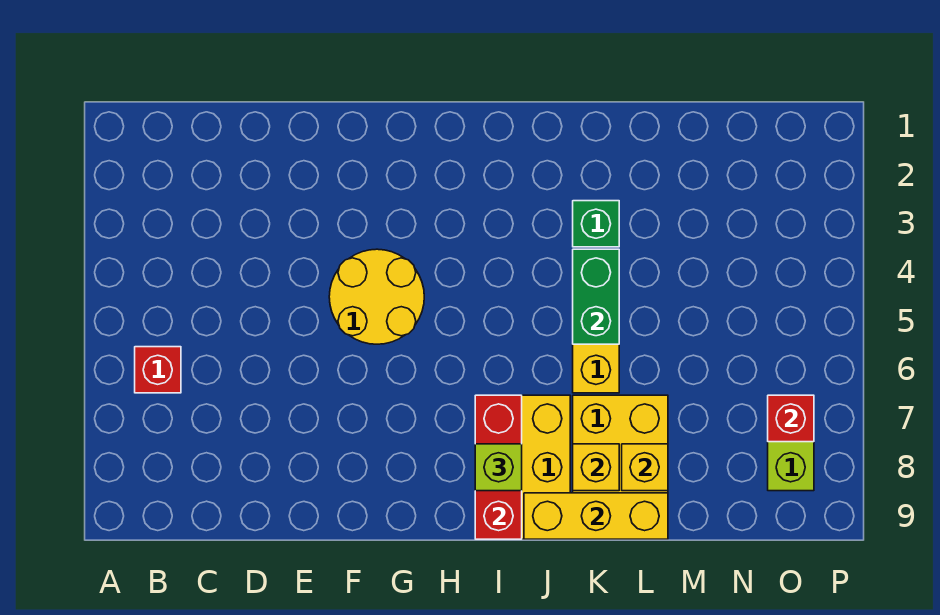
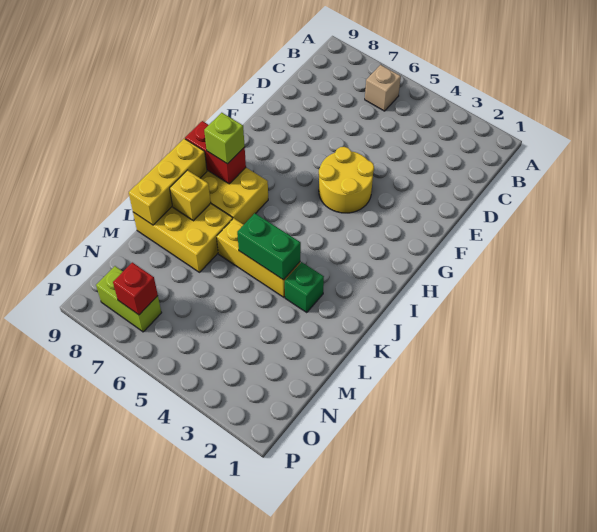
red 1x1 brick [135,347,181,393] -> tan 1x1 brick [365,65,401,111]
red 1x3 brick [475,395,522,539] -> red 1x2 brick [185,121,246,184]
yellow 1x1 brick [622,444,668,491] -> none

